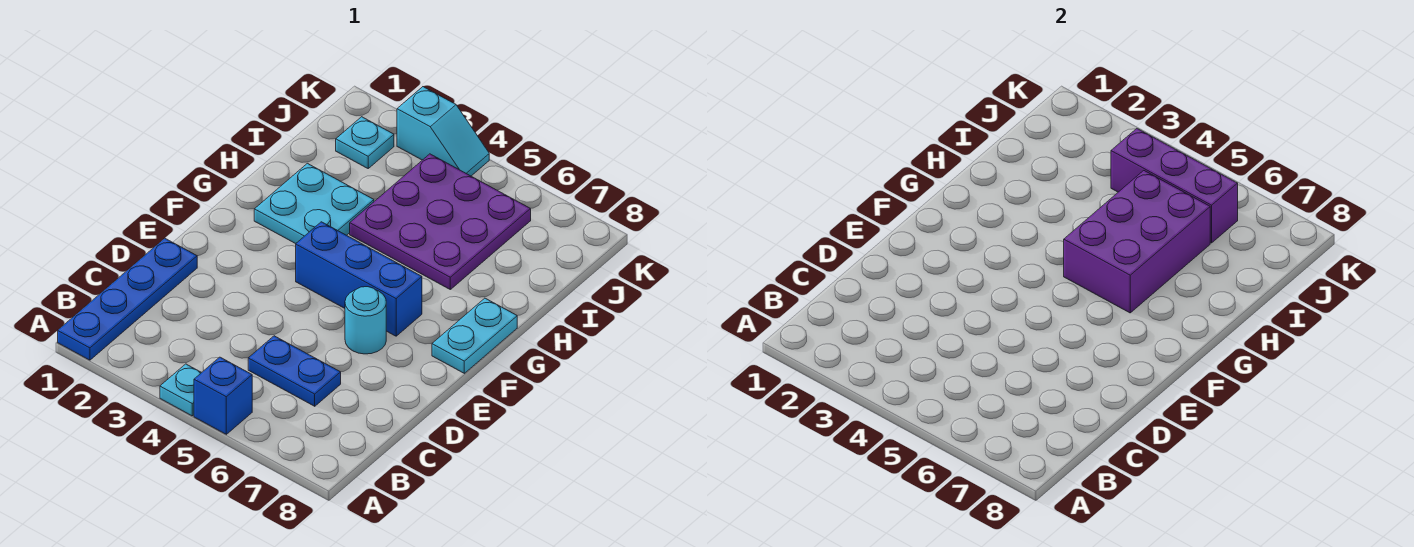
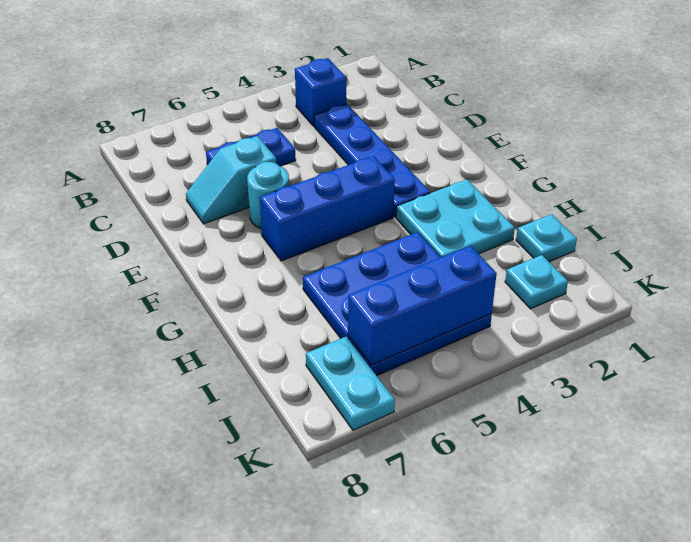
blue 1x4 plate [58,238,197,360] -> blue 1x4 plate moved to [314,104,430,217]
cyan 1x1 plate [160,364,202,416] -> cyan 1x1 plate moved to [516,214,577,262]
blue 1x1 brick [194,357,252,434] -> blue 1x1 brick moved to [295,58,346,126]
cyan 1x2 plate [432,298,517,373] -> cyan 1x2 plate moved to [306,337,395,430]
purple 2x3 brick [1064,171,1210,313] -> none
purple 3x3 plate [350,154,531,289] -> blue 3x3 plate [303,232,492,376]
purple 1x3 brick [1111,129,1238,243] -> blue 1x3 brick [348,246,497,365]
cyan 1x2 slope [397,87,489,176] -> cyan 1x2 slope moved to [186,136,276,224]

